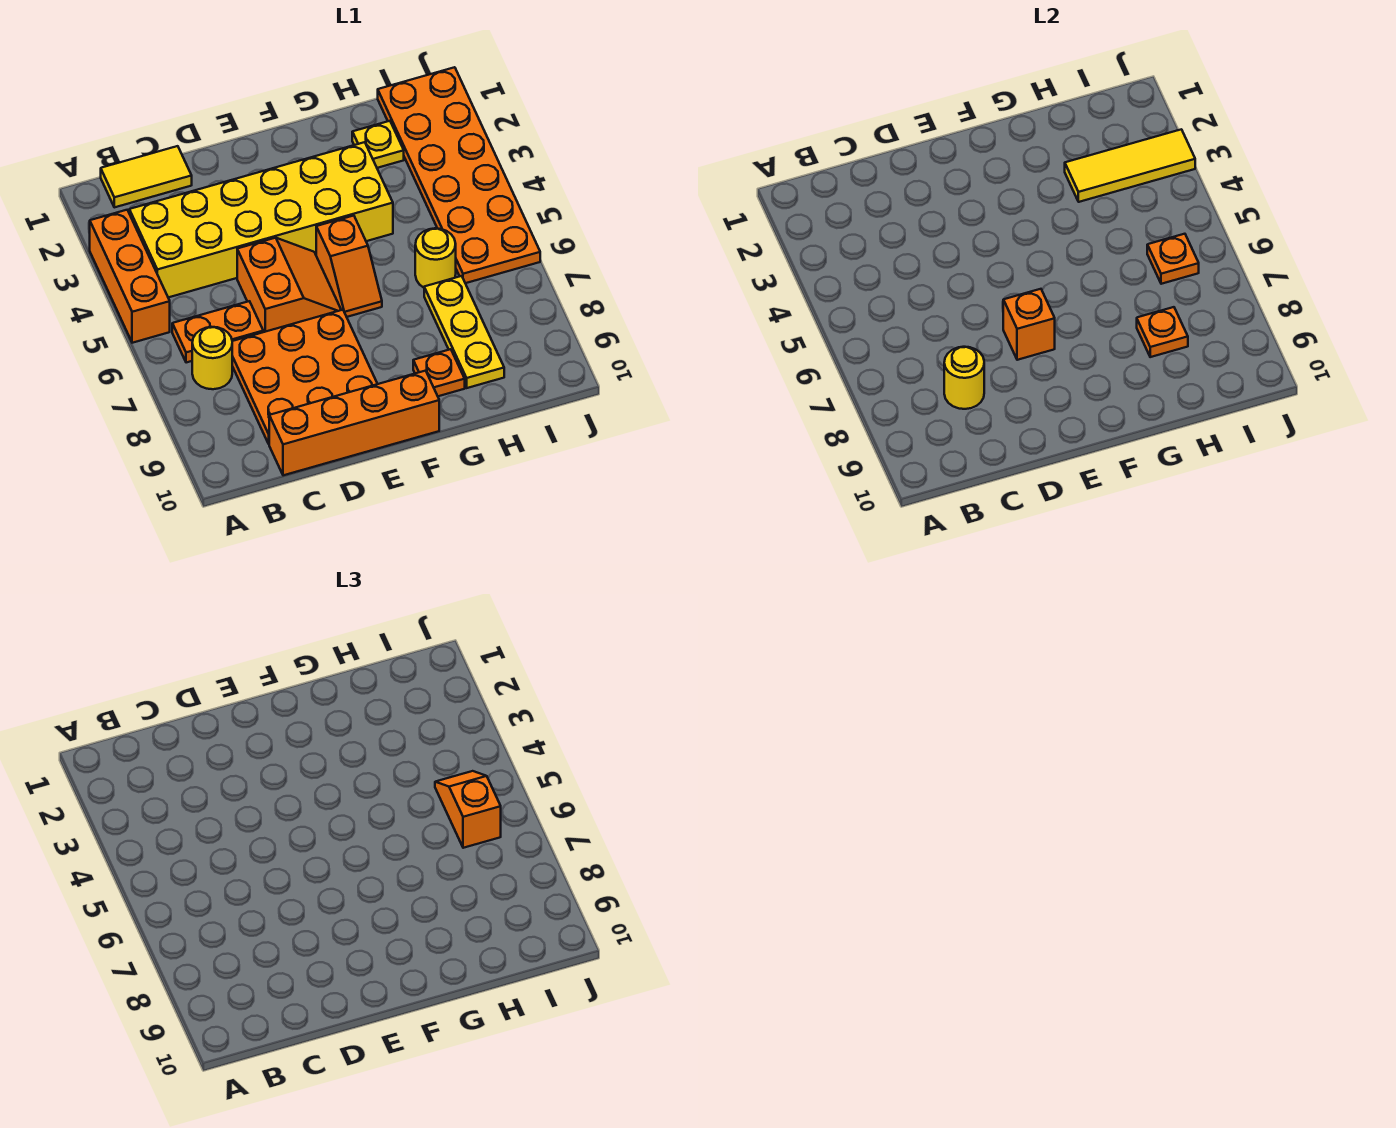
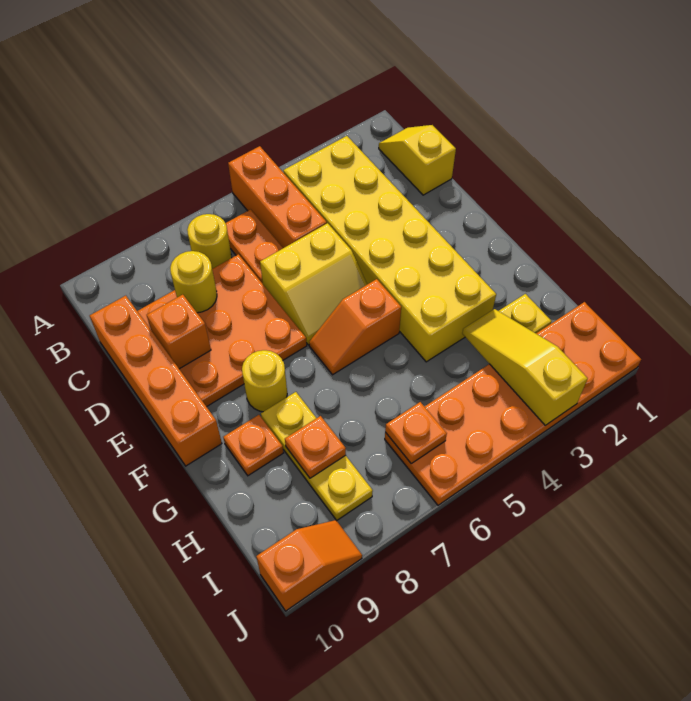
orange 1x3 brick [90,210,170,343] -> orange 1x3 brick turned to [228,146,327,248]
yellow 1x2 tile [101,146,192,207] -> yellow 1x2 slope [379,125,456,195]
orange 2x2 slope [237,238,341,332] -> yellow 2x2 slope [260,223,367,345]
orange 1x1 brick [1003,289,1055,360] -> orange 1x1 brick moved to [147,295,211,369]
yellow 1x3 tile [1065,129,1195,202] -> yellow 1x3 slope [462,309,588,425]
yellow 1x1 round brick [415,228,456,288] -> yellow 1x1 round brick moved to [242,350,287,412]
yellow 1x3 plate [424,276,504,388] -> yellow 1x3 plate turned to [261,392,373,520]
orange 1x2 slope [435,771,501,848] -> orange 1x2 slope moved to [256,520,362,611]

